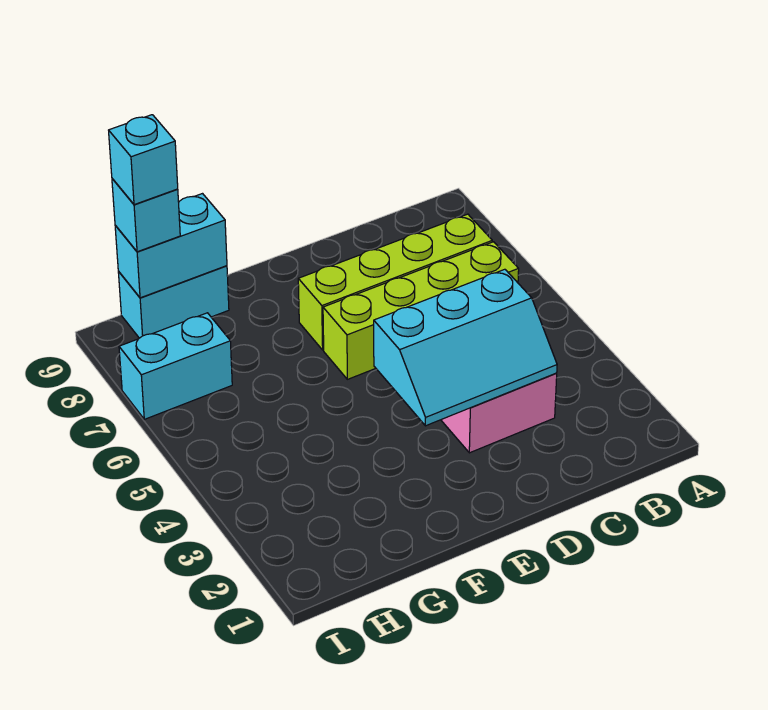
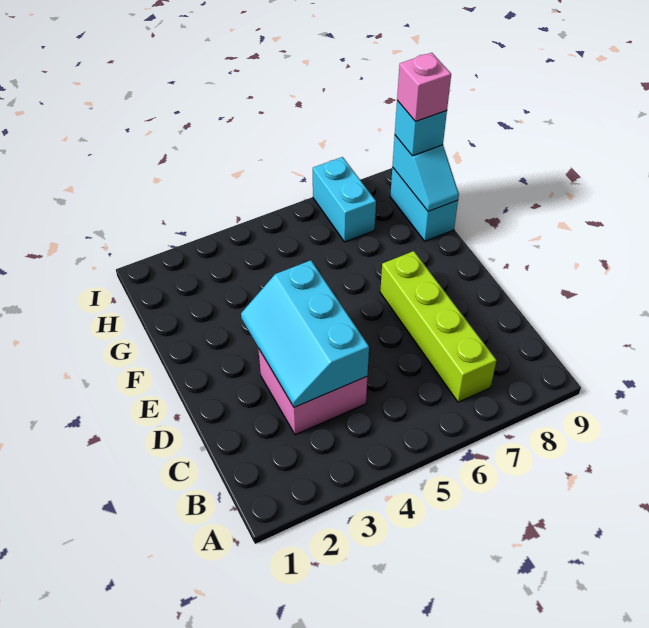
lime 1x4 brick [323,242,519,379] -> none
cyan 1x2 brick [115,194,227,298] -> cyan 1x2 slope [392,135,459,212]
cyan 1x1 brick [109,115,178,205] -> pink 1x1 brick [397,53,451,122]

